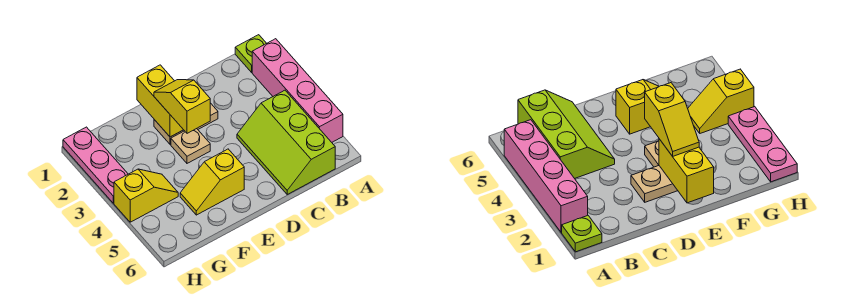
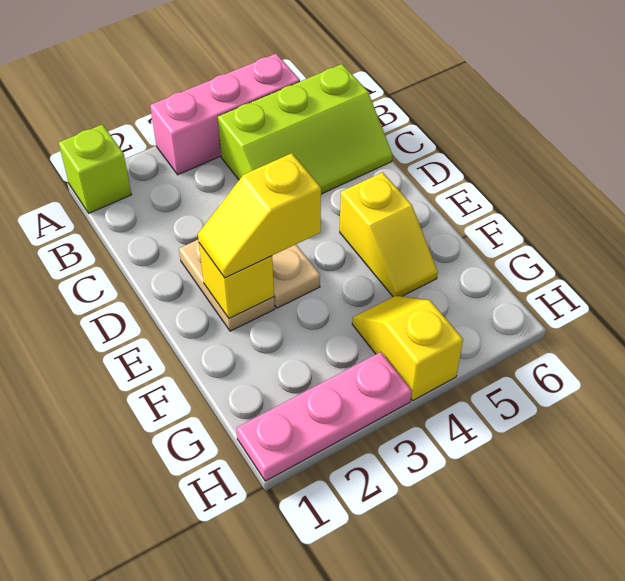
lime 1x1 plate [235,35,266,72] -> lime 1x1 brick [59,124,132,213]
pink 1x4 brick [252,39,343,142] -> pink 1x3 brick [150,54,300,175]
yellow 1x2 brick [137,65,183,137] -> yellow 1x1 brick [199,243,274,319]

